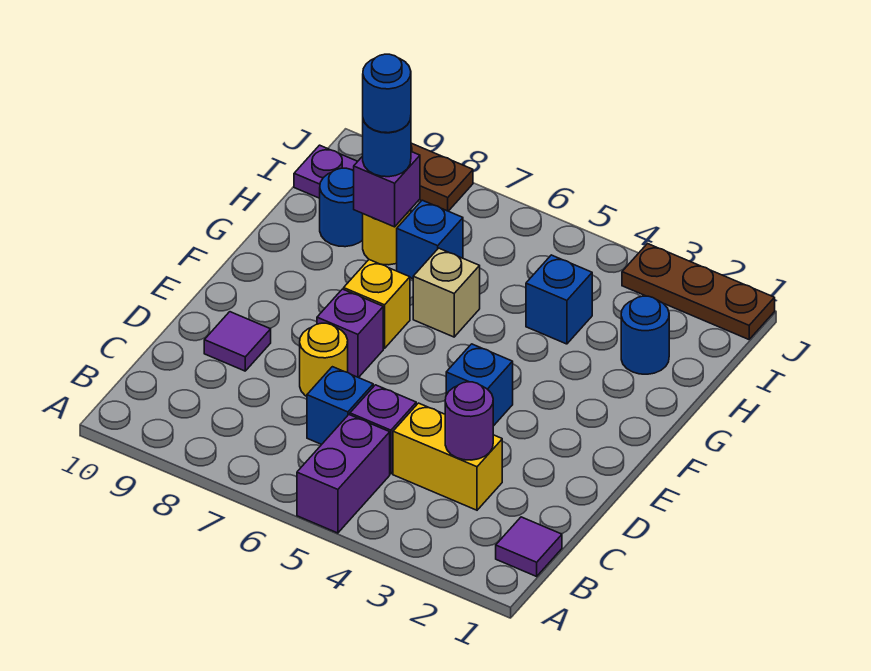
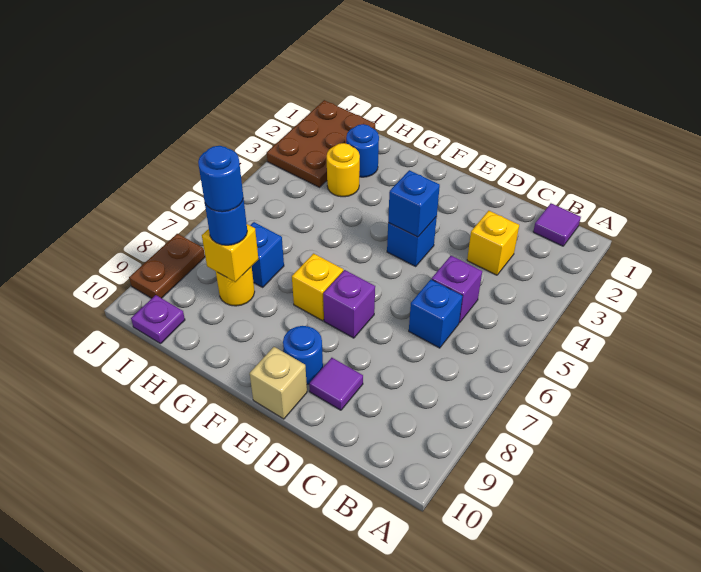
purple 1x2 brick [297,415,390,533] -> none
yellow 1x2 brick [393,403,502,510] -> yellow 1x1 brick [467,211,519,275]
purple 1x1 round brick [445,382,493,460] -> none
yellow 1x1 round brick [300,323,348,396] -> yellow 1x1 round brick moved to [327,143,360,197]
tan 1x1 brick [413,248,480,337] -> tan 1x1 brick moved to [250,347,307,419]
blue 1x1 brick [526,255,592,344] -> blue 1x1 brick moved to [388,170,440,237]
purple 1x1 brick [353,152,420,227] -> yellow 1x1 brick [202,224,259,282]
blue 1x1 round brick [320,168,363,247] -> blue 1x1 round brick moved to [283,326,323,384]
brown 1x3 plate [622,244,775,339] -> brown 2x3 plate [267,100,375,187]

